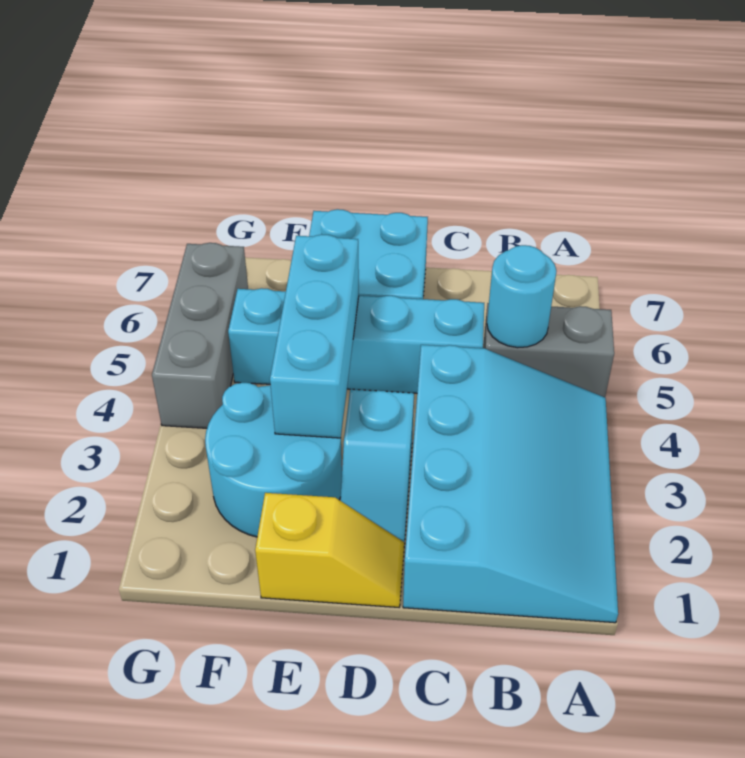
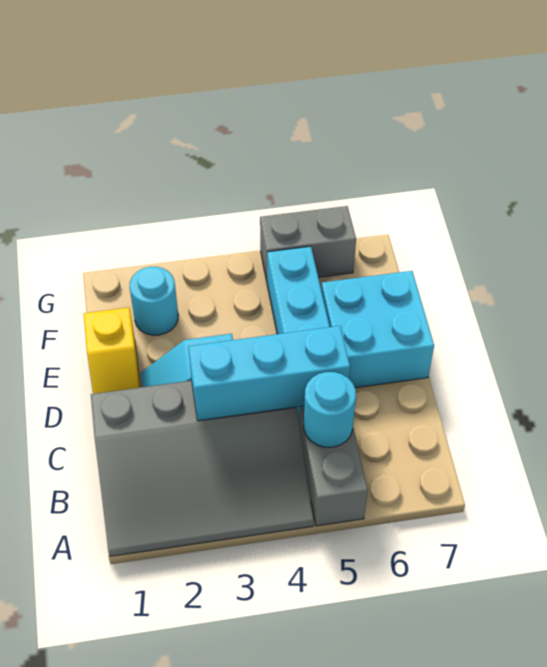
cyan 3x4 slope [403,345,618,623] -> grey 3x4 slope [91,381,314,556]
cyan 2x2 round brick [205,383,342,537] -> cyan 1x1 round brick [130,267,178,335]
cyan 1x3 brick [270,235,359,438] -> cyan 1x3 brick moved to [188,326,350,421]
grey 1x3 brick [152,243,248,428] -> grey 1x2 brick [260,206,356,281]

